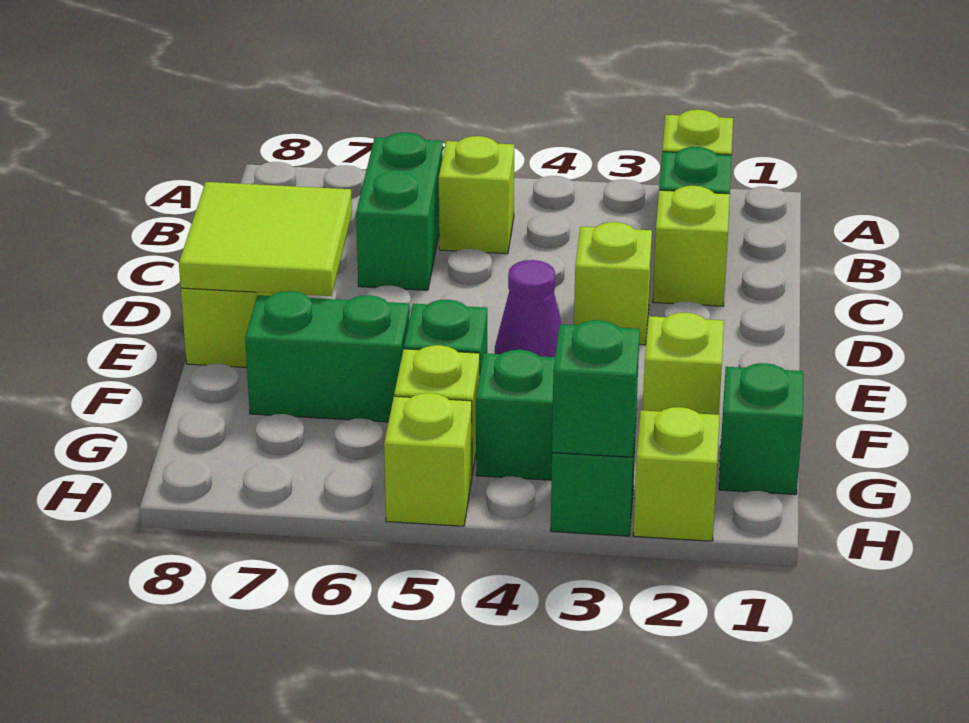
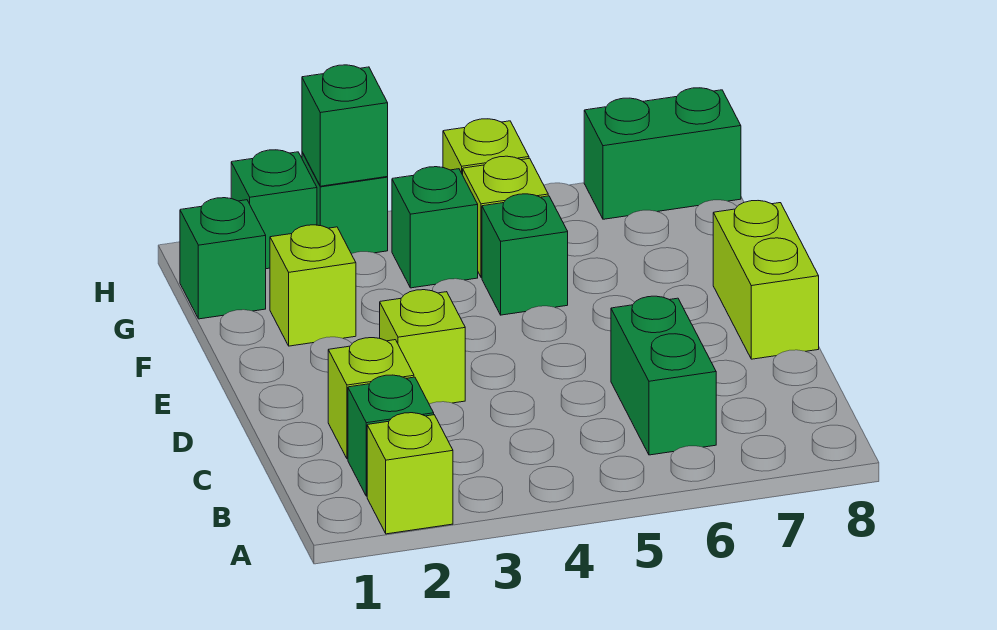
lime 1x1 brick [439,136,514,254] -> none
lime 2x2 tile [179,182,352,296] -> none
purple 1x1 cone [495,260,561,357] -> none
green 1x2 brick [245,291,409,422] -> green 1x2 brick moved to [584,88,741,219]
lime 1x1 brick [633,407,719,541] -> green 1x1 brick [231,150,317,269]

